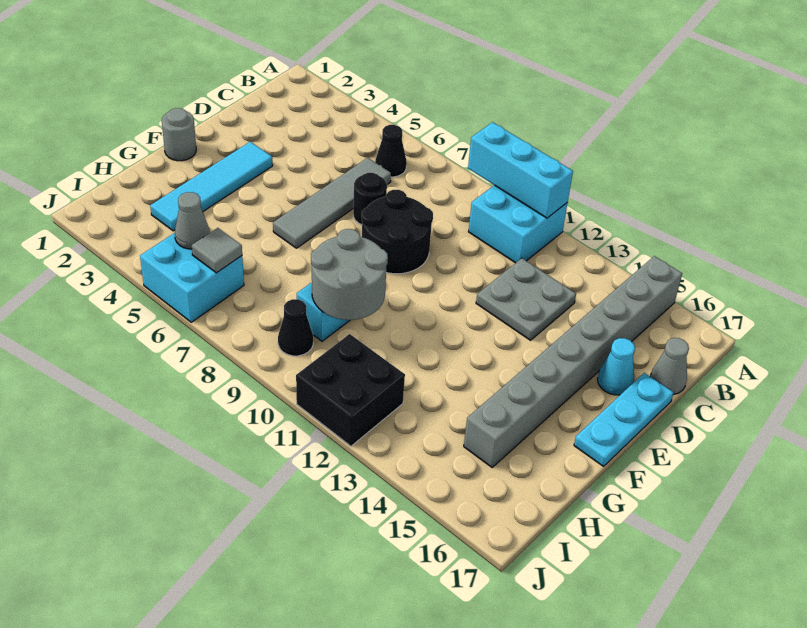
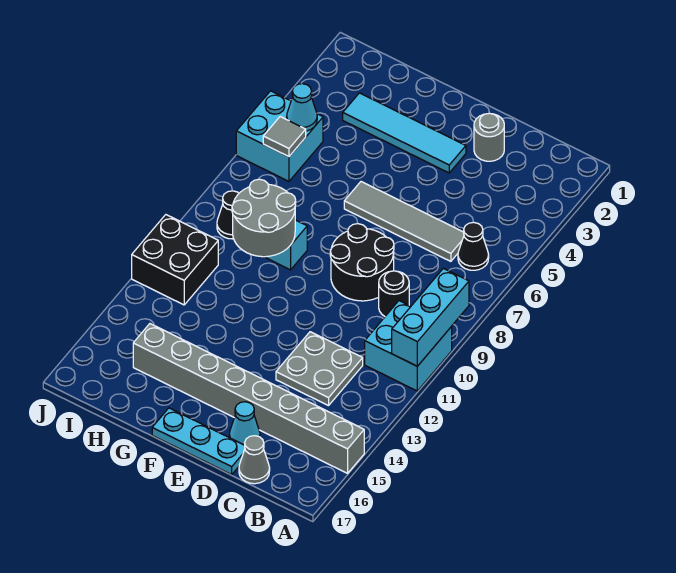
black 1x1 round brick [353,173,387,225] -> black 1x1 round brick moved to [379,271,409,316]
grey 1x1 round brick [162,108,196,161] -> grey 1x1 round brick moved to [474,113,504,161]
grey 1x1 cone [175,192,210,249] -> cyan 1x1 cone [287,84,317,131]

